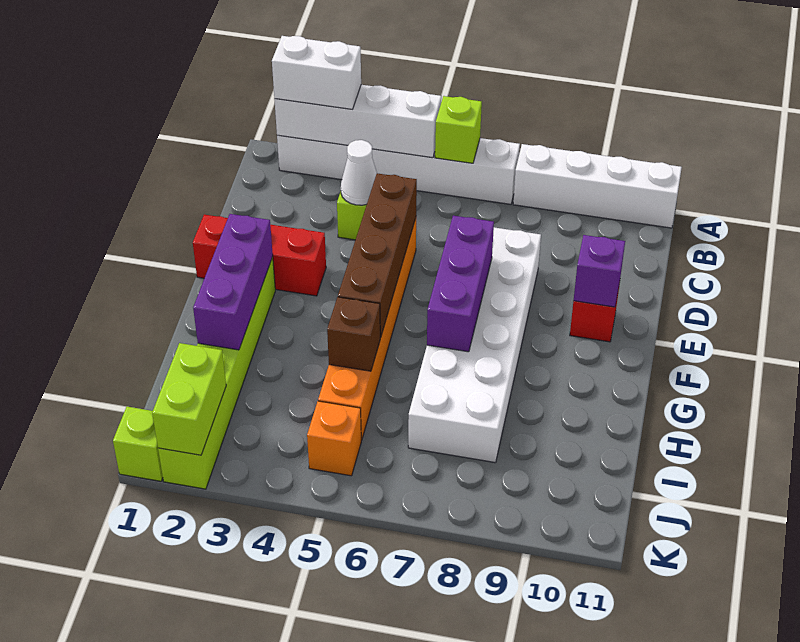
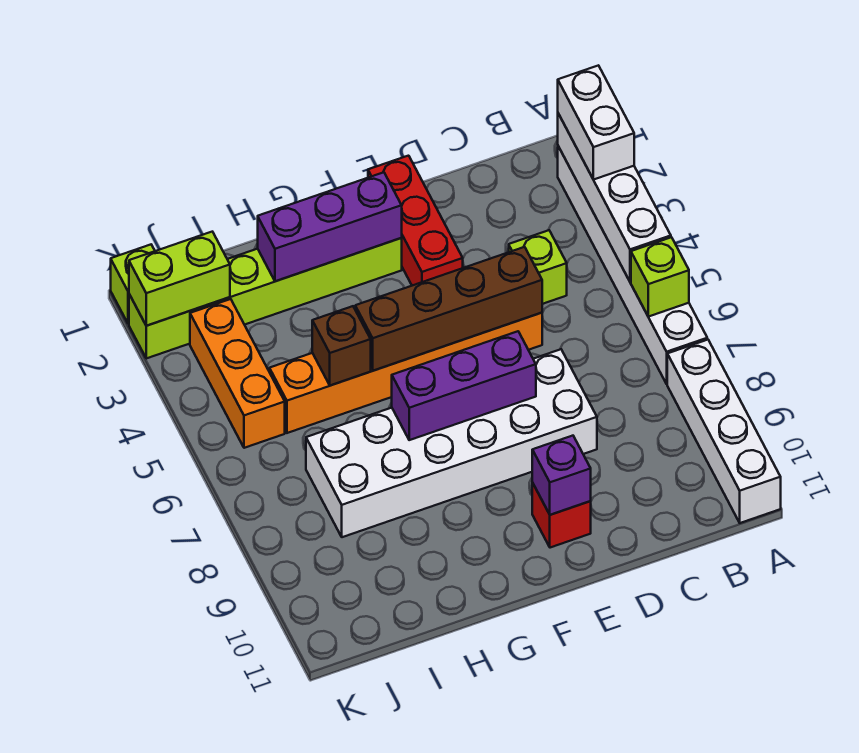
white 1x1 cone [341,140,377,205] -> none
orange 1x1 brick [307,401,361,476] -> orange 1x3 brick [190,299,285,448]

